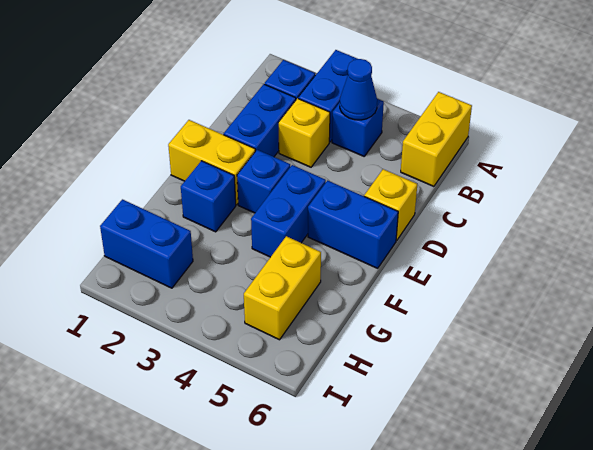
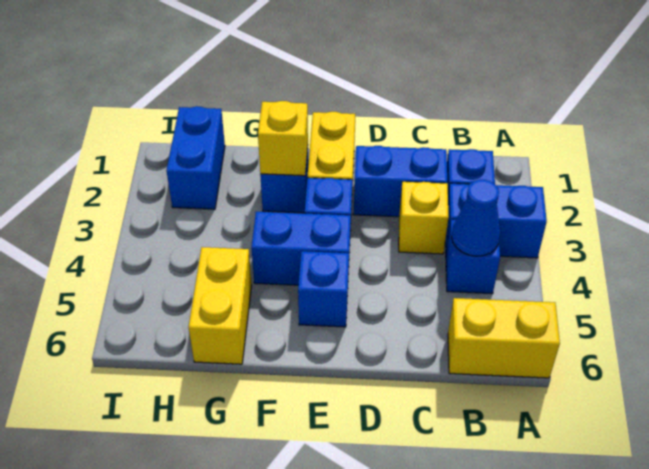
yellow 1x1 brick [364,169,417,240] -> yellow 1x1 brick moved to [258,101,308,176]
blue 1x2 brick [308,181,398,268] -> blue 1x1 brick [298,251,349,327]
yellow 1x2 brick [244,236,321,340] -> yellow 1x2 brick turned to [189,247,252,364]

